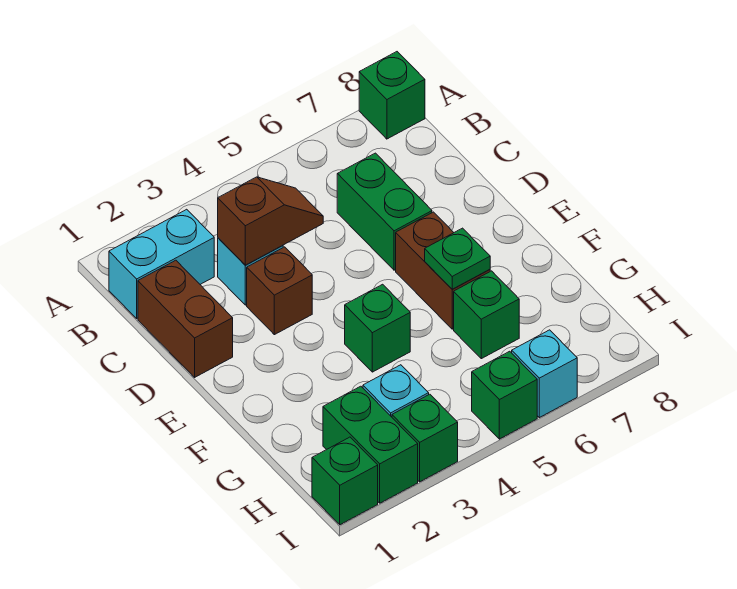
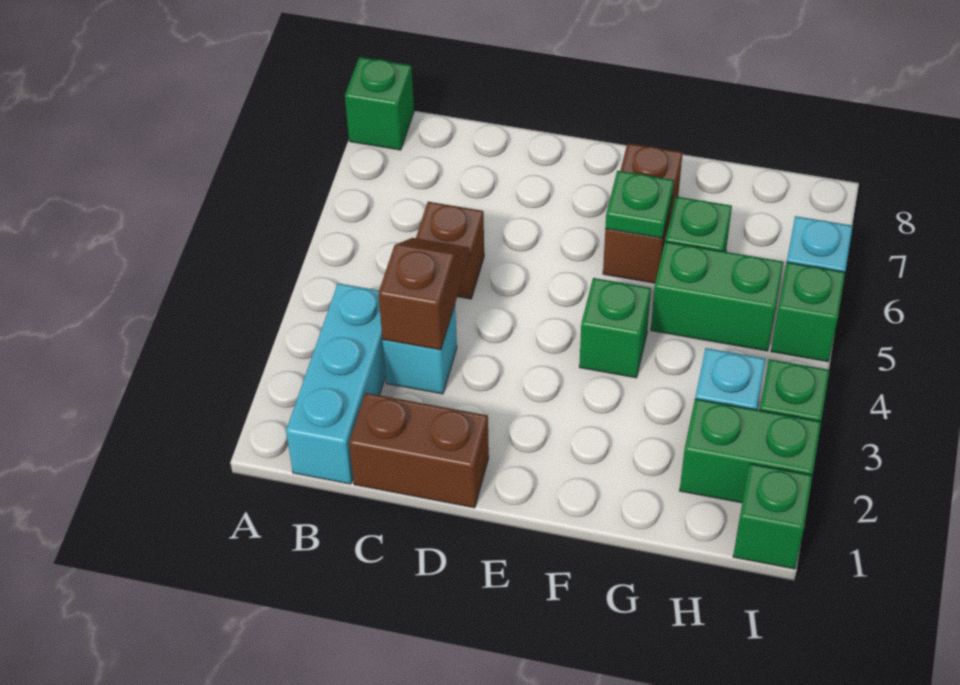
cyan 1x2 brick [109,209,214,318] -> cyan 1x3 brick [286,283,386,484]
green 1x2 brick [337,153,432,270] -> green 1x2 brick moved to [651,242,783,351]
brown 1x1 brick [247,247,312,335] -> brown 1x1 brick moved to [416,202,484,299]
brown 1x2 brick [396,212,490,329] -> brown 1x2 brick turned to [603,143,683,283]

